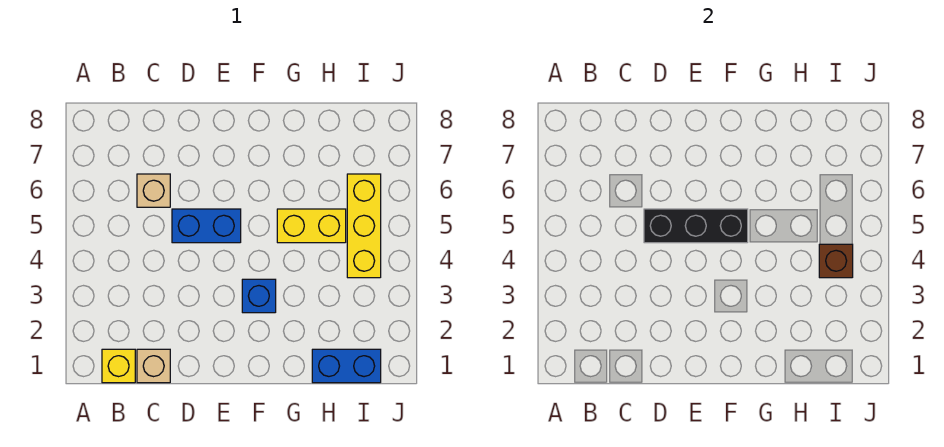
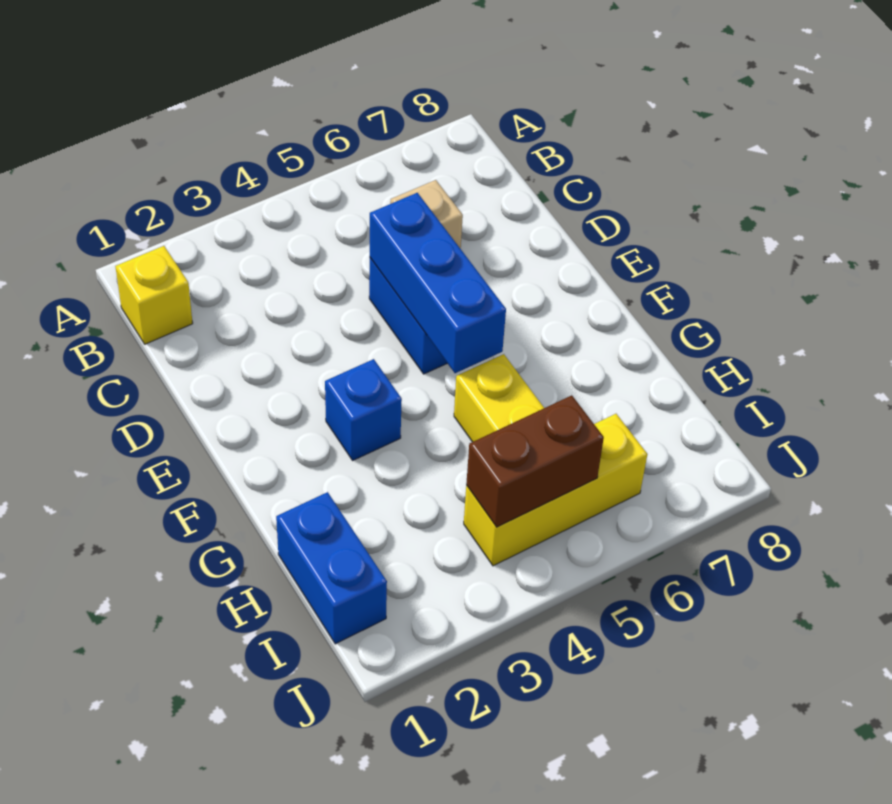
tan 1x1 brick [137,349,170,383] -> none
black 1x3 brick [644,209,748,243] -> blue 1x3 brick [370,193,506,373]
brown 1x1 brick [819,244,853,278] -> brown 1x2 brick [466,395,604,527]

